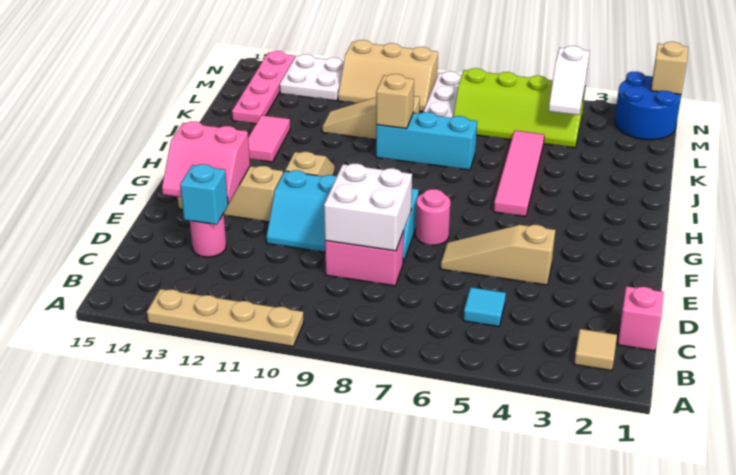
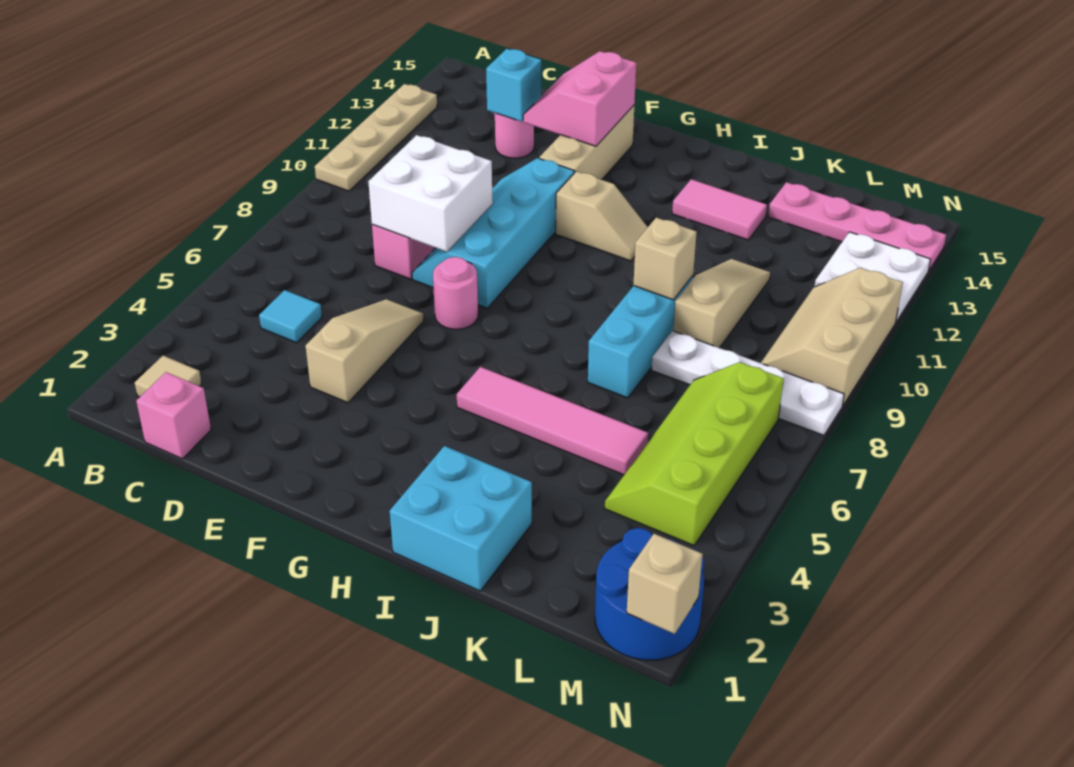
none -> cyan 2x2 brick [390,446,532,591]
white 1x2 slope [549,46,590,115] -> none

